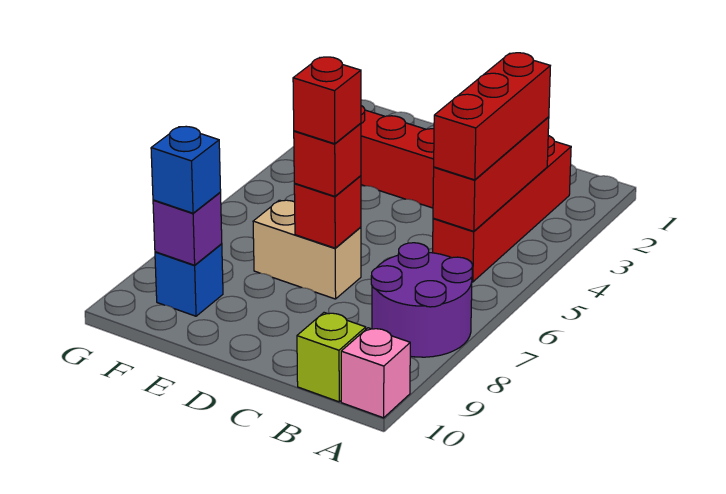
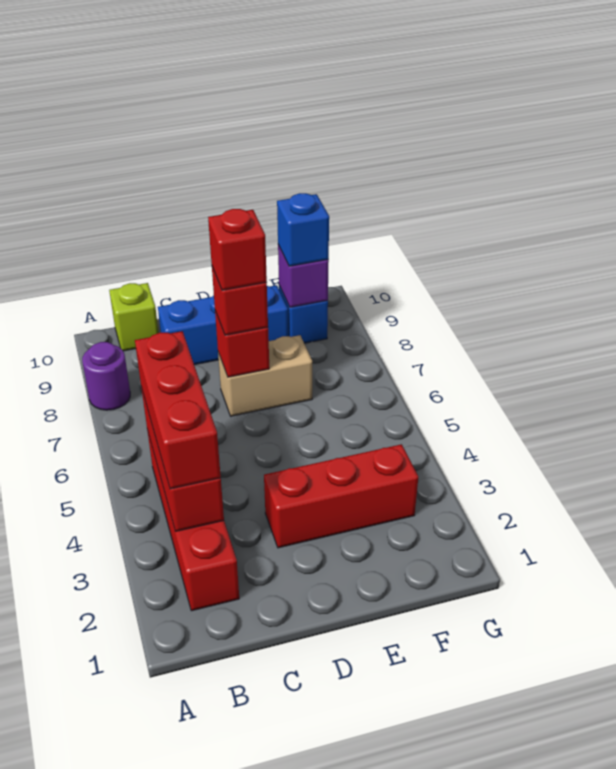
purple 2x2 round brick [371,243,472,357] -> purple 1x1 round brick [82,342,130,410]
pink 1x1 brick [341,328,410,418] -> none
none -> blue 1x3 brick [158,285,288,365]

